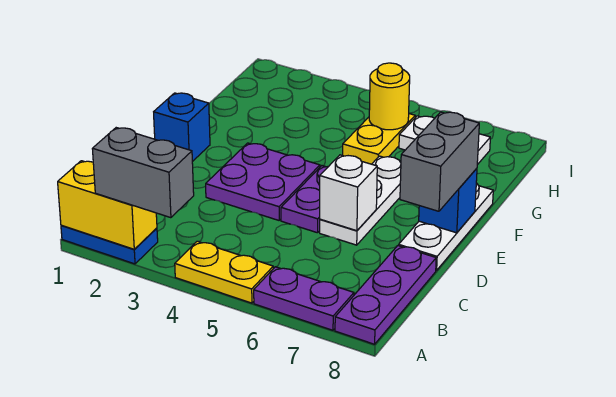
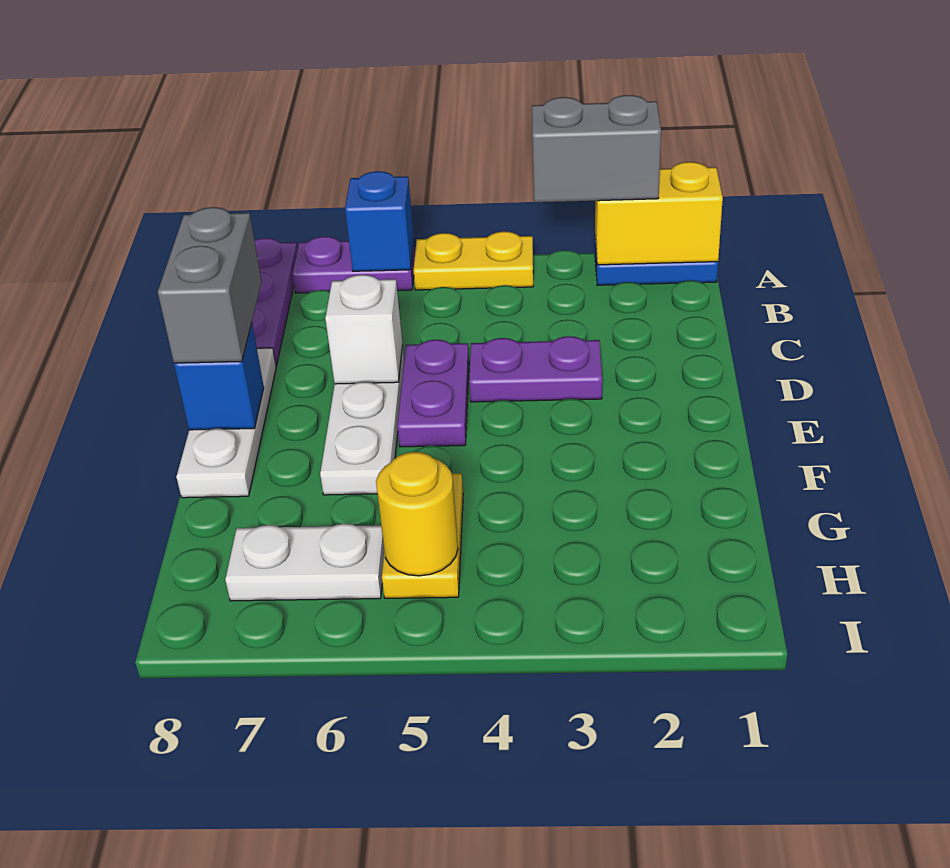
purple 2x2 plate [206,143,320,220] -> purple 1x2 plate [469,336,602,402]
blue 1x1 brick [154,93,210,162] -> blue 1x1 brick moved to [345,171,414,271]

